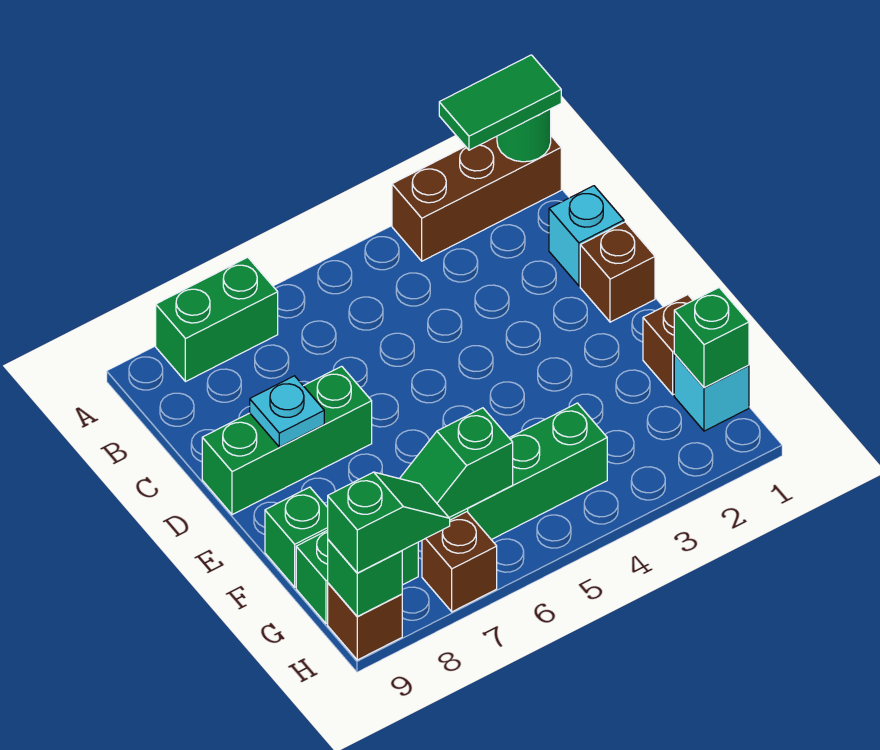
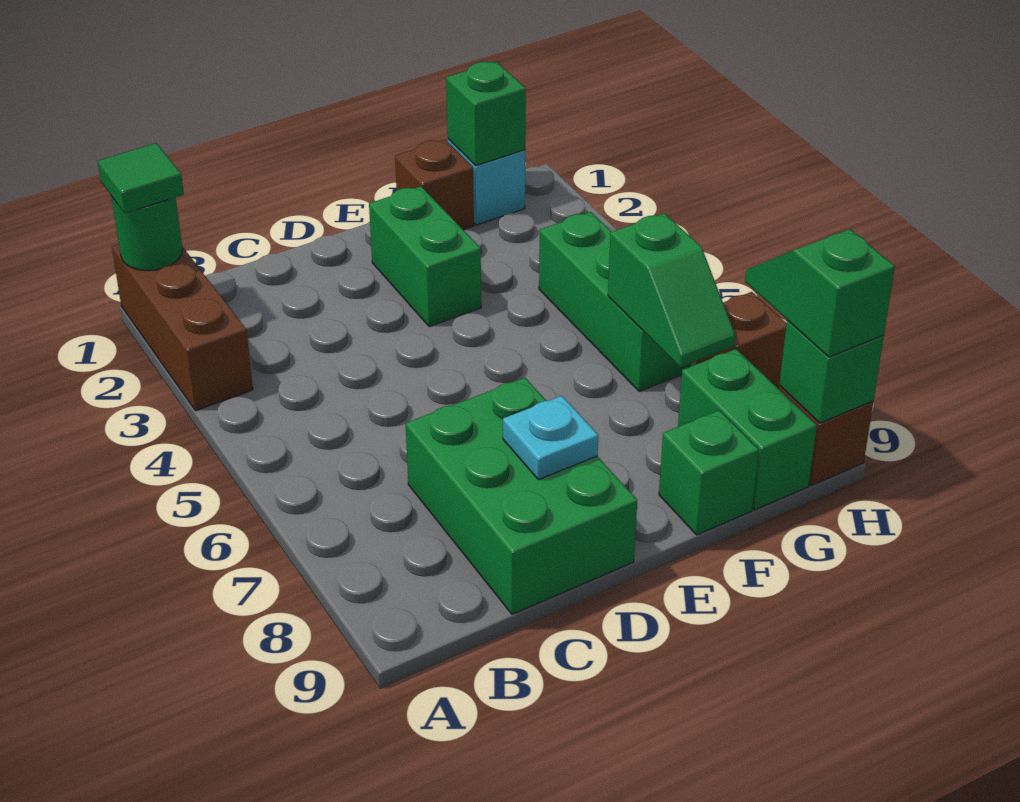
green 1x2 tile [439,55,561,150] -> green 1x1 tile [98,143,184,213]
green 1x2 brick [156,257,278,382] -> green 1x2 brick moved to [369,186,481,327]
cyan 1x1 brick [549,186,624,286] -> none
brown 1x1 brick [580,222,655,322] -> none
green 1x3 brick [202,366,372,515] -> green 2x3 brick [406,378,637,614]

